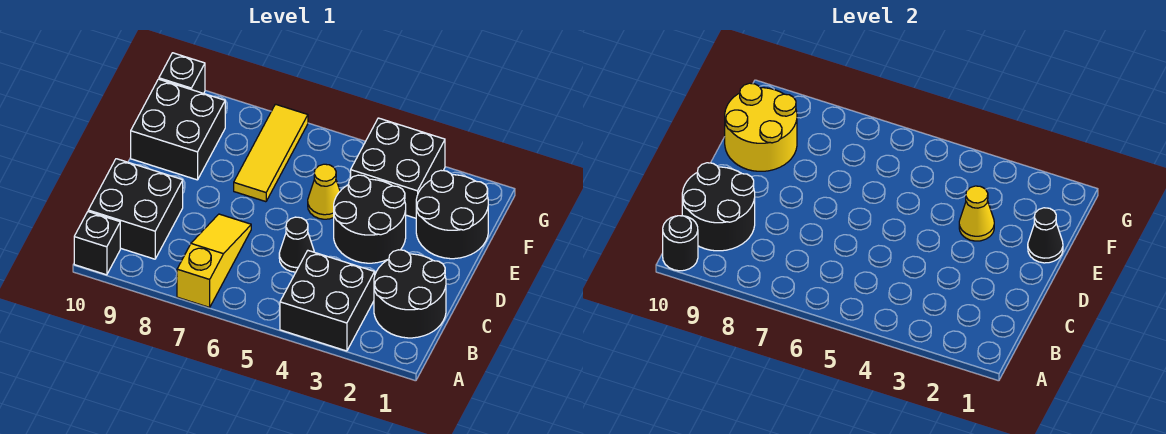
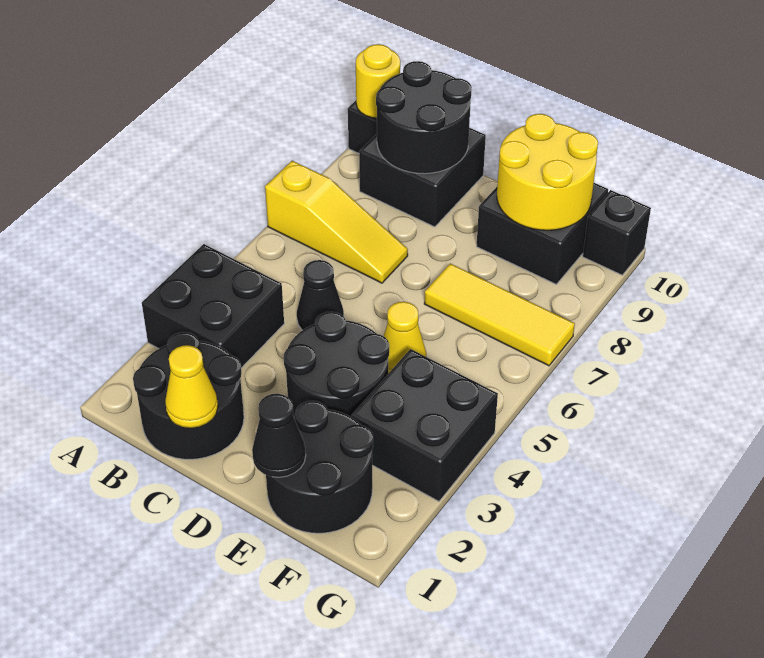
black 1x1 round brick [663,216,698,271] -> yellow 1x1 round brick [356,44,400,118]
yellow 1x1 cone [959,186,994,241] -> yellow 1x1 cone moved to [165,345,218,428]

